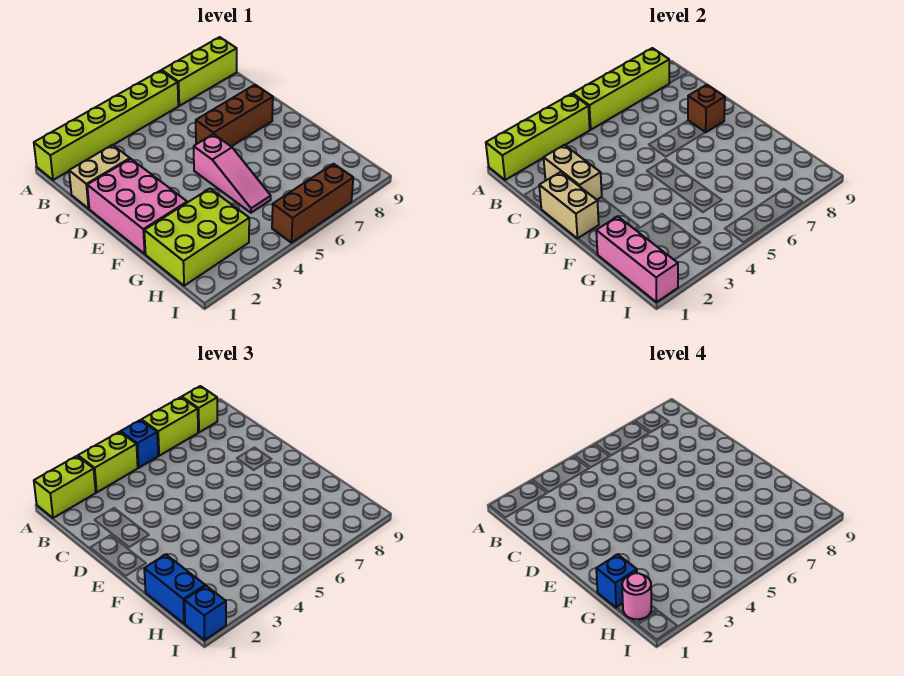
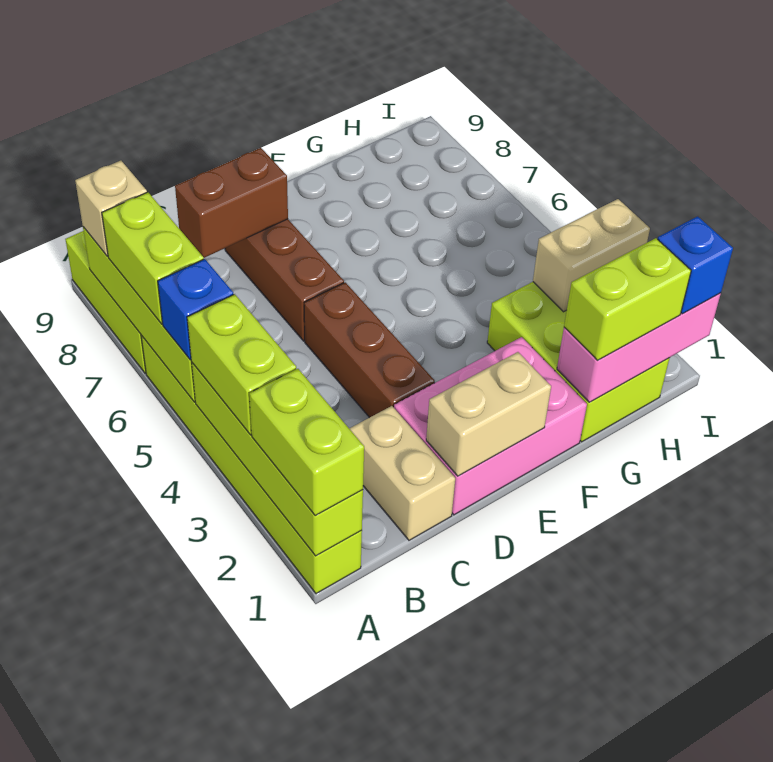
lime 1x1 brick [182,386,217,432] -> tan 1x1 brick [75,161,147,256]
tan 1x2 brick [544,145,602,200] -> tan 1x2 brick moved to [533,199,650,312]
brown 1x1 brick [688,85,725,132] -> brown 1x2 brick [175,148,288,258]
pink 1x3 slope [194,134,271,213] -> none
blue 1x2 brick [144,554,205,624] -> lime 1x2 brick [564,238,691,361]
blue 1x1 brick [596,554,637,608] -> none
pink 1x1 round brick [622,573,651,619] -> none
brown 1x3 brick [272,164,353,243] -> brown 1x3 brick moved to [304,282,435,418]

